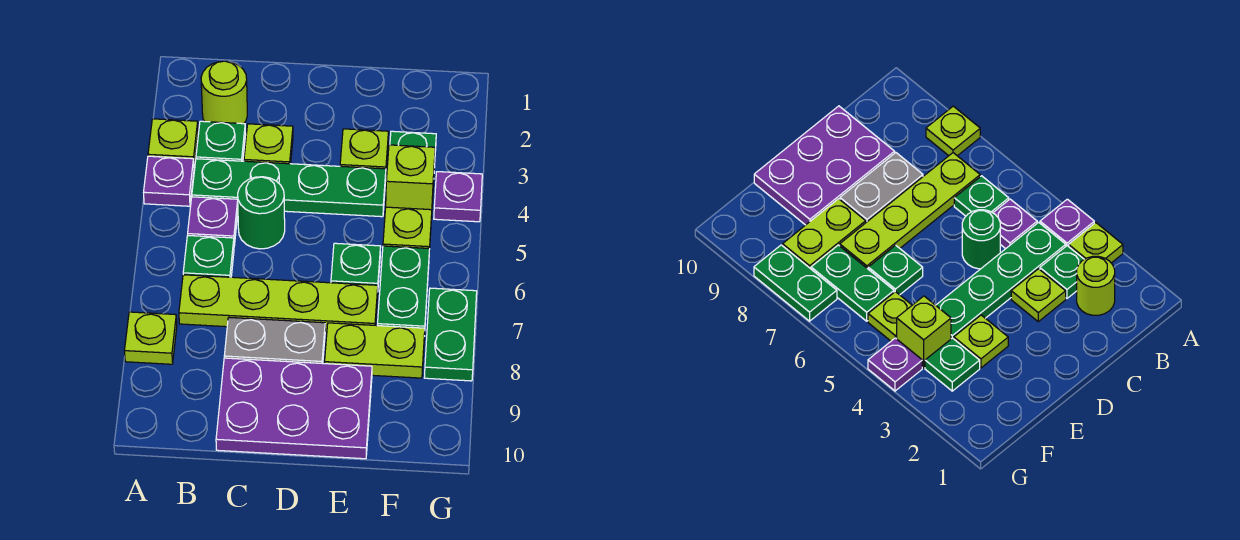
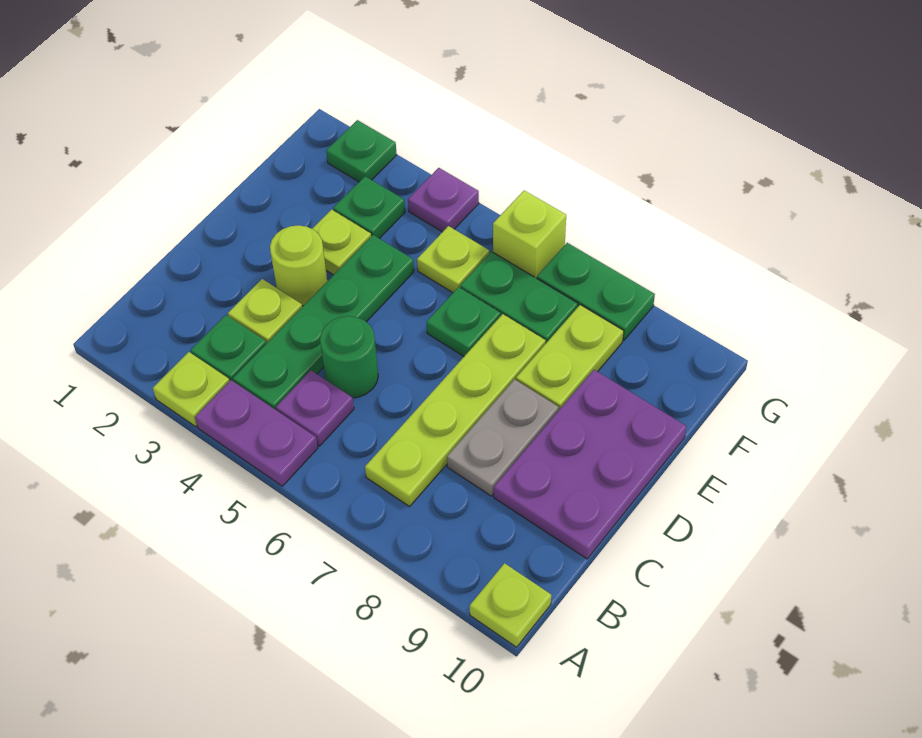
purple 1x1 plate [144,156,194,206] -> purple 1x2 plate [195,380,318,486]
lime 1x1 plate [125,312,177,364] -> lime 1x1 plate moved to [470,563,551,647]
lime 1x1 round brick [201,61,247,124] -> lime 1x1 round brick moved to [270,225,327,306]
green 1x1 plate [183,235,234,277] -> green 1x1 plate moved to [326,120,397,182]
lime 1x1 brick [386,145,435,210] -> lime 1x1 brick moved to [493,190,566,278]

